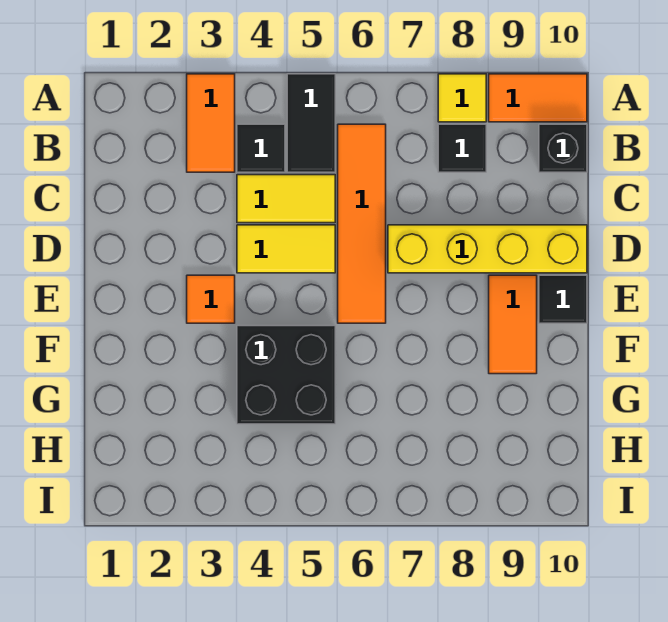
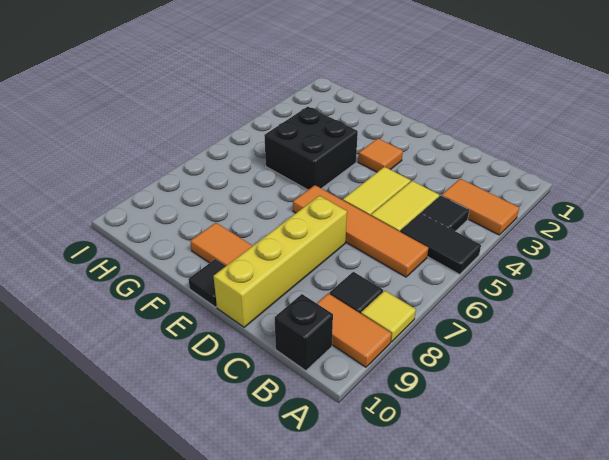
orange 1x2 tile [489,74,587,122] -> orange 1x2 tile turned to [317,293,391,367]

